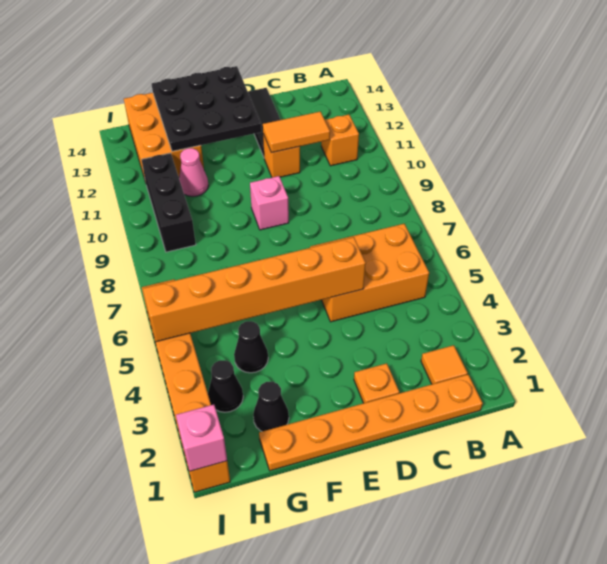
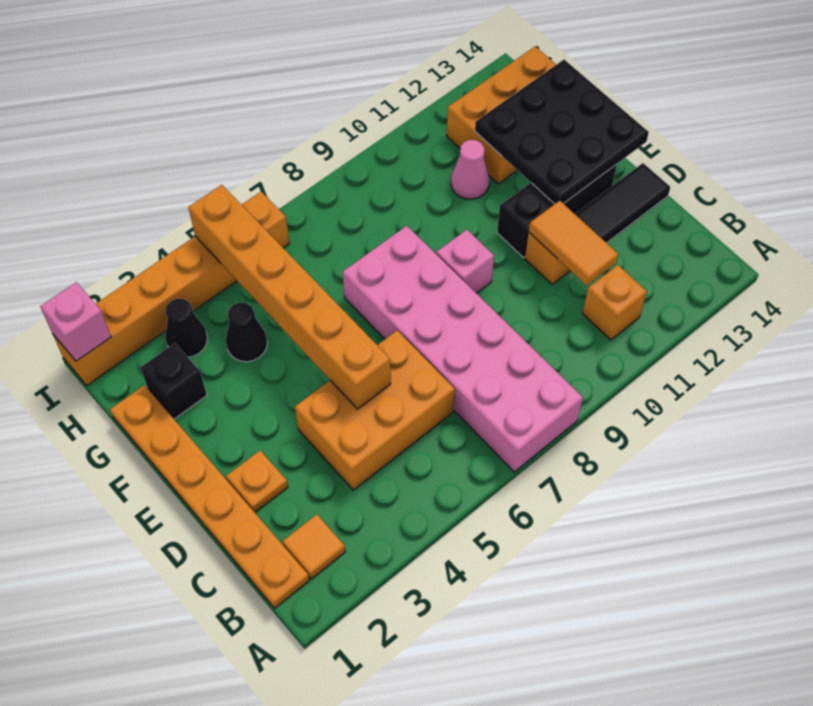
none -> pink 2x6 brick [343,226,583,472]
orange 2x3 brick [310,224,429,322] -> orange 2x3 brick turned to [295,330,455,490]
black 1x1 cone [253,382,289,431] -> black 1x1 brick [140,343,207,419]
black 1x3 brick [141,153,196,252] -> black 1x3 brick moved to [497,164,617,257]

